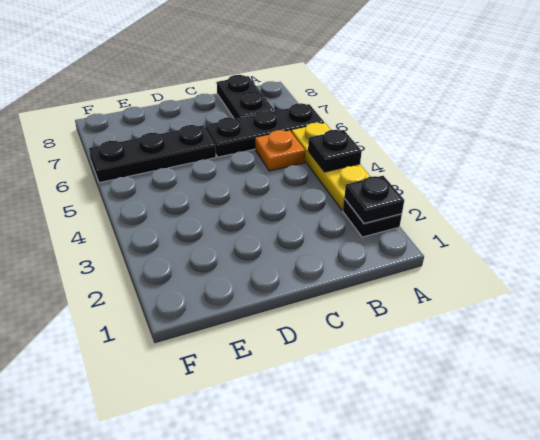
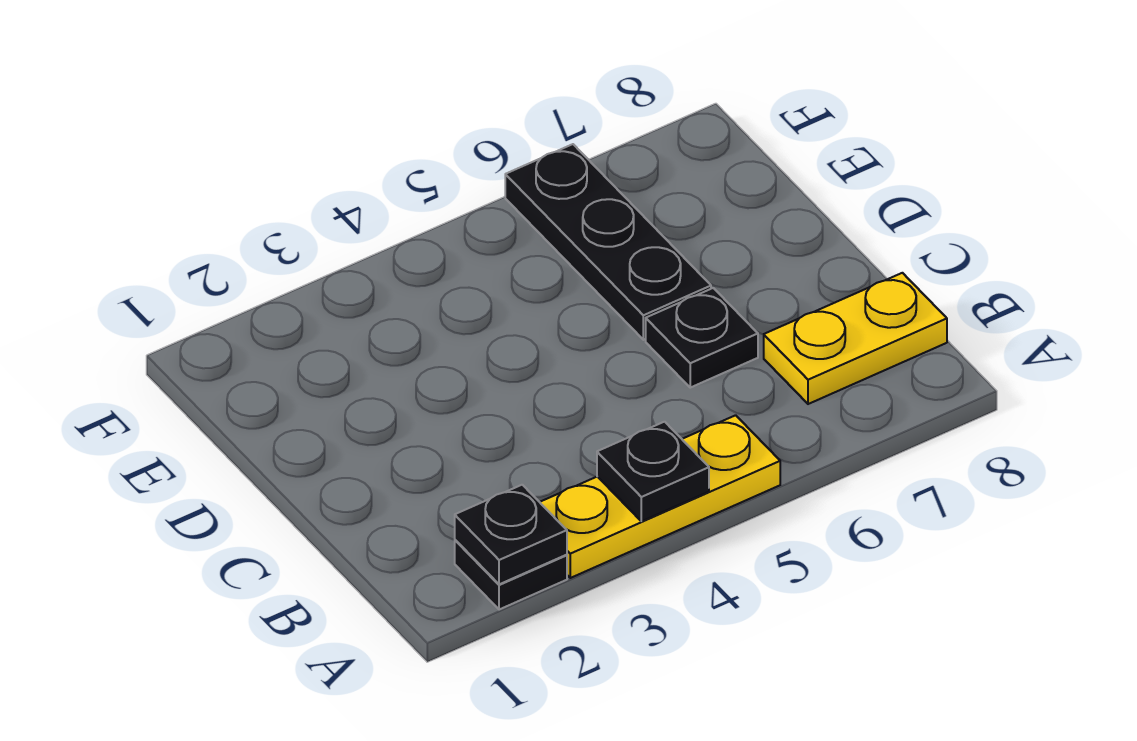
black 1x3 plate [205,103,324,157] -> black 1x1 plate [646,288,758,388]
orange 1x1 plate [255,130,305,171] -> none
black 1x2 plate [217,75,274,119] -> yellow 1x2 plate [764,273,947,404]

